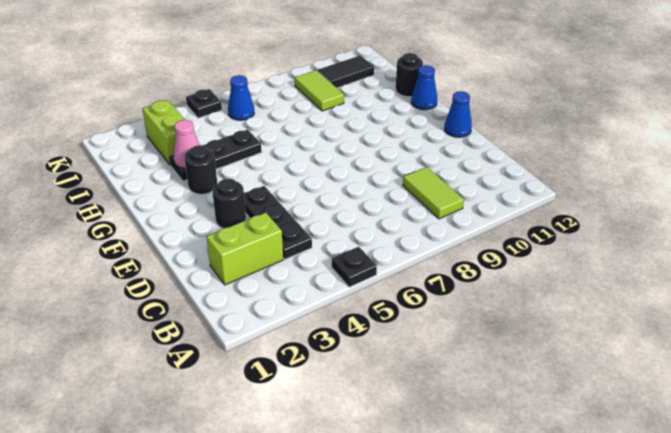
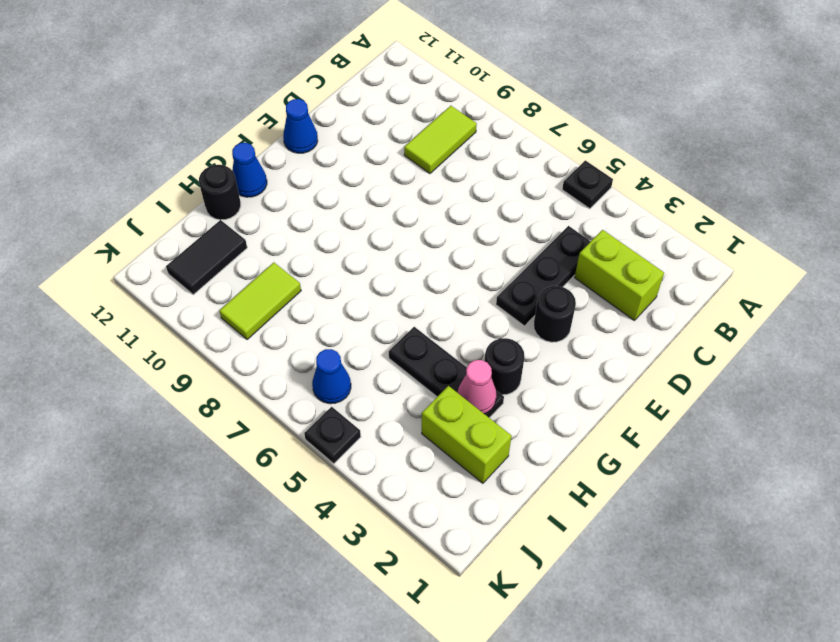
lime 1x2 brick [142,100,185,165] -> lime 1x2 brick turned to [422,386,512,483]
black 1x2 tile [317,55,374,88] -> black 1x2 tile turned to [166,220,247,295]

